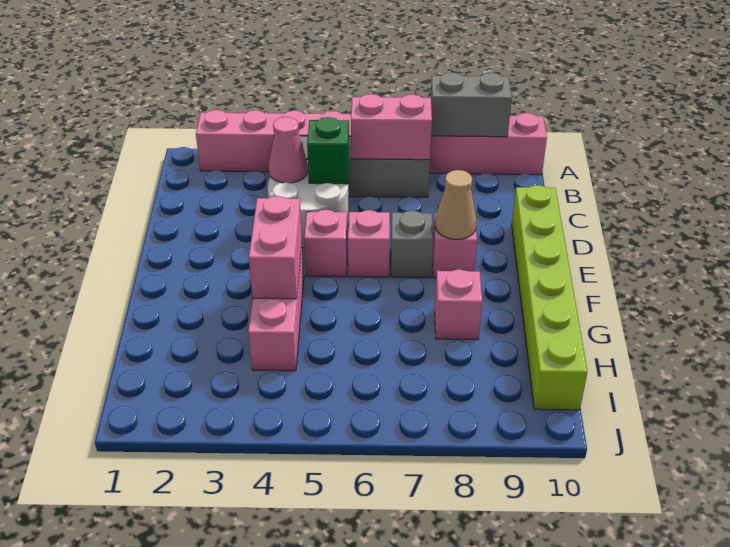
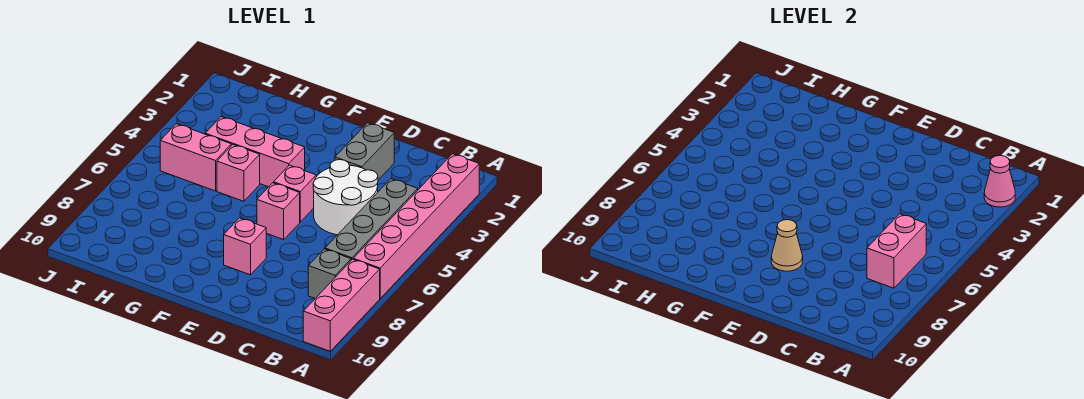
grey 1x2 brick [431,72,512,137] -> grey 1x2 brick moved to [335,123,394,180]
pink 1x1 cone [269,117,308,183] -> pink 1x1 cone moved to [984,155,1015,207]
green 1x1 brick [307,117,349,184] -> none
lime 1x6 brick [512,185,587,410] -> none
grey 1x1 brick [391,211,433,278] -> grey 1x1 brick moved to [308,249,351,298]
pink 1x2 brick [249,196,302,299] -> pink 1x2 brick moved to [160,124,231,191]
pink 1x1 brick [435,269,482,340] -> pink 1x1 brick moved to [217,145,260,201]

